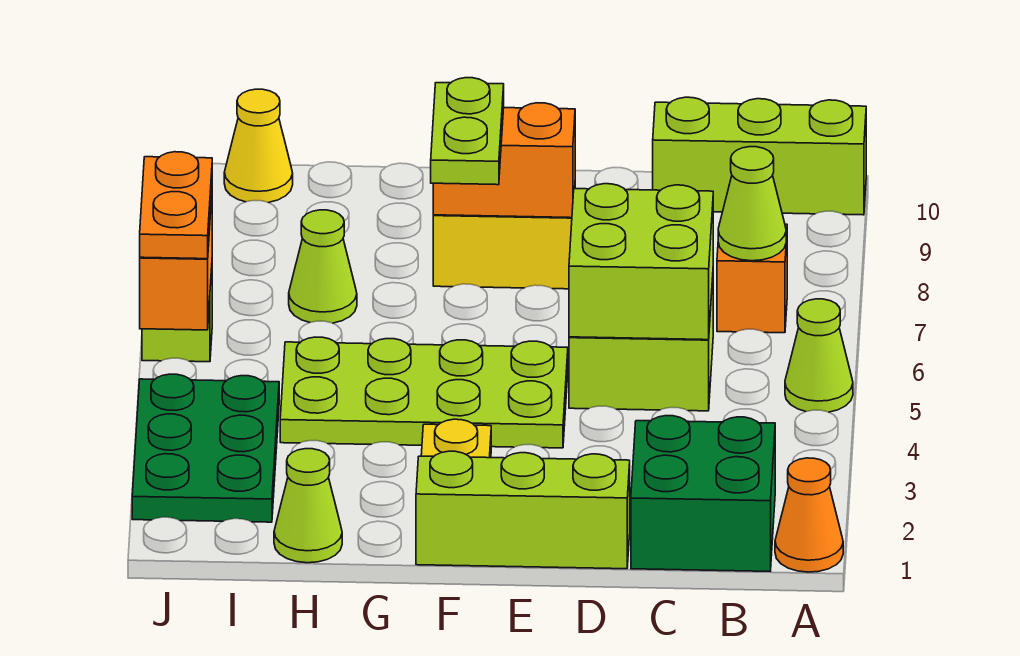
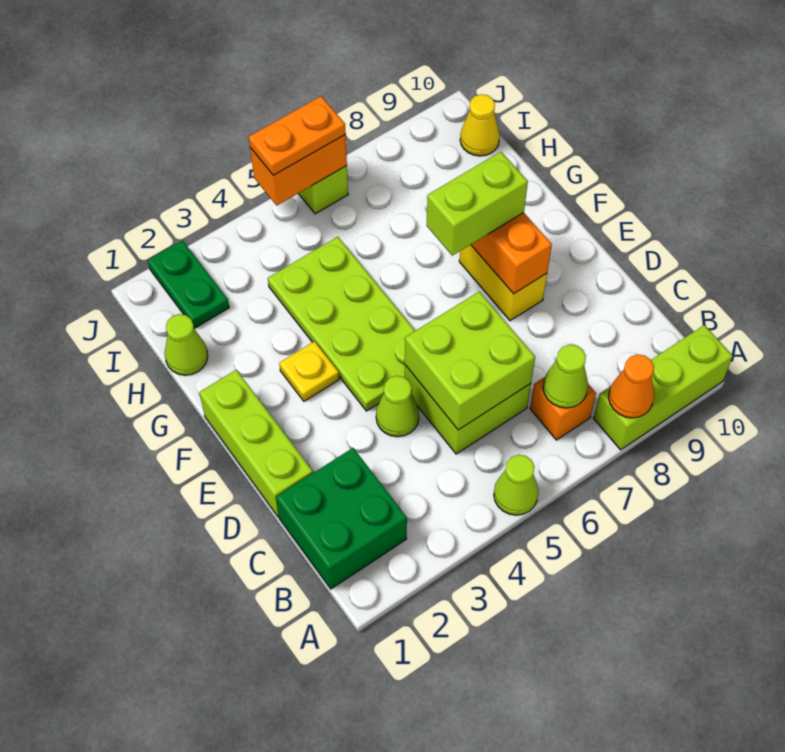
orange 1x1 cone [775,458,843,572] -> orange 1x1 cone moved to [609,354,654,418]
lime 1x3 brick [653,97,866,215] -> lime 1x3 brick turned to [593,325,733,450]
lime 1x2 plate [431,78,504,185] -> lime 1x2 brick [426,152,528,256]
lime 1x1 cone [289,210,357,323] -> lime 1x1 cone moved to [376,376,419,437]
green 2x3 plate [132,374,279,522] -> green 1x2 plate [148,240,229,328]

